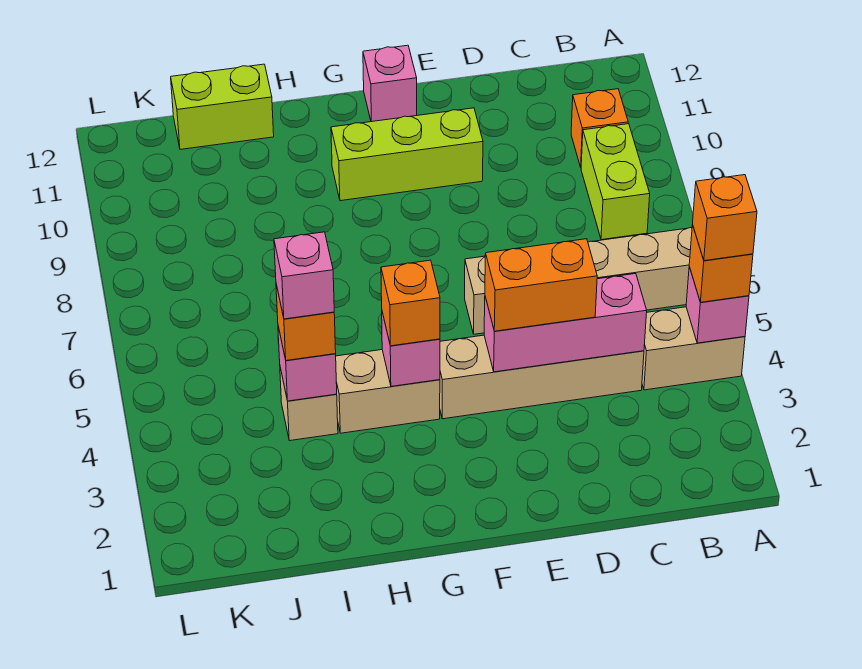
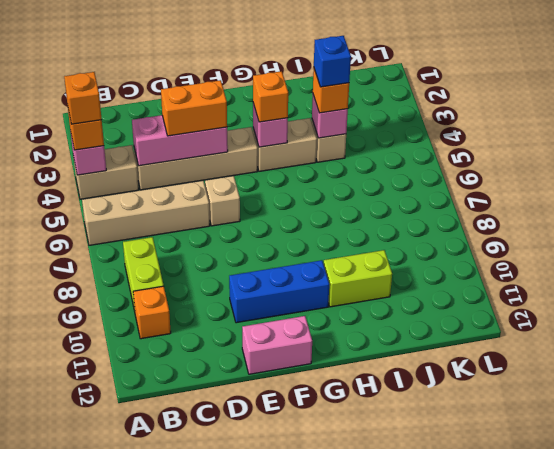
lime 1x3 brick [331,108,483,201] -> blue 1x3 brick [229,260,329,323]
pink 1x1 brick [363,45,417,122] -> pink 1x2 brick [242,316,312,374]
pink 1x1 brick [274,232,334,319] -> blue 1x1 brick [314,36,351,87]
lime 1x2 brick [171,64,274,149] -> lime 1x2 brick moved to [324,250,392,307]

